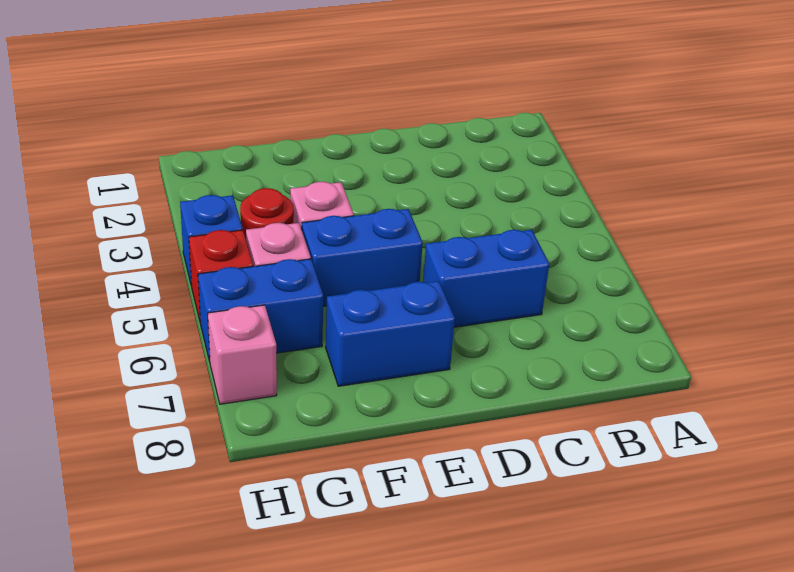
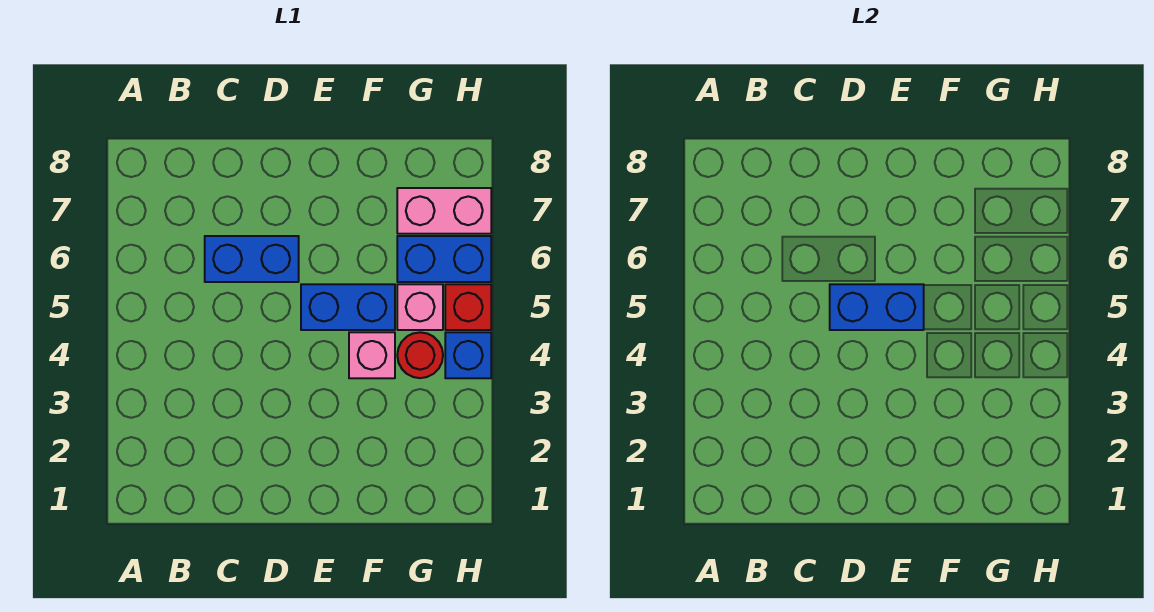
blue 1x2 brick [326,281,455,386] -> blue 1x2 brick moved to [830,284,924,330]
pink 1x1 brick [208,305,277,404] -> pink 1x2 brick [397,188,491,234]

